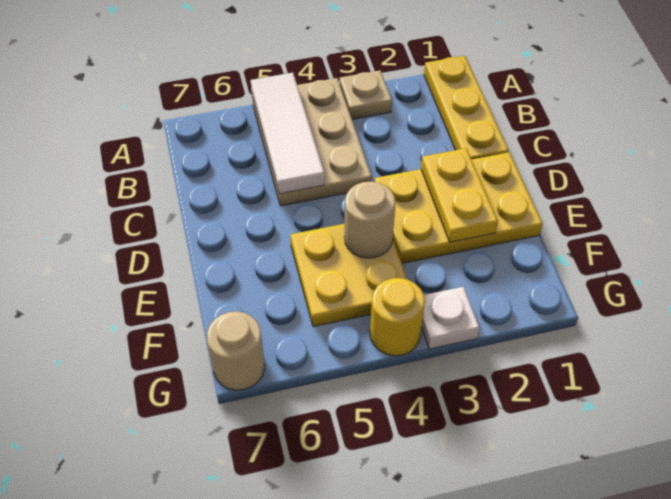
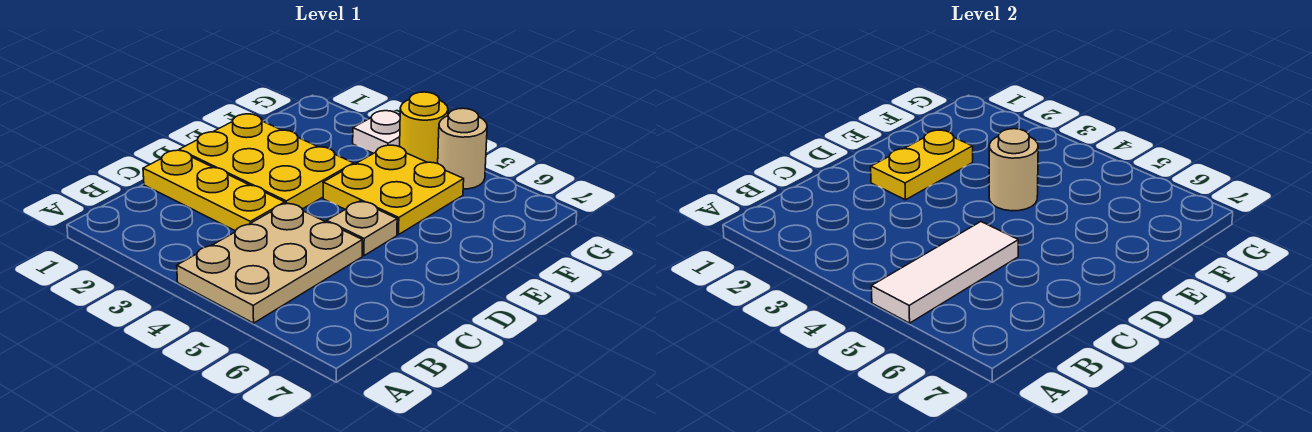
yellow 1x3 plate [424,56,509,159] -> yellow 1x3 plate turned to [143,150,285,231]
tan 1x1 plate [340,71,392,119] -> tan 1x1 plate moved to [327,201,397,256]
tan 1x1 round brick [207,311,265,390] -> tan 1x1 round brick moved to [438,108,487,189]

